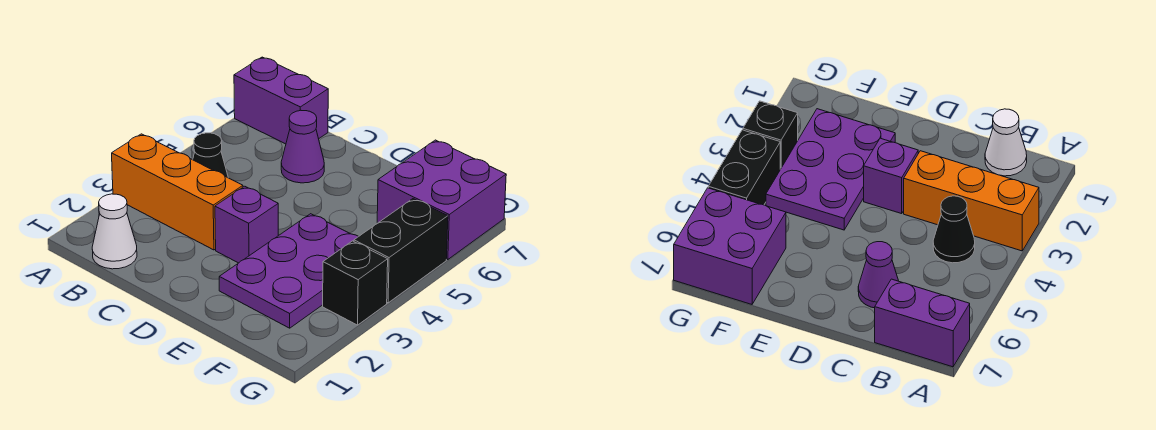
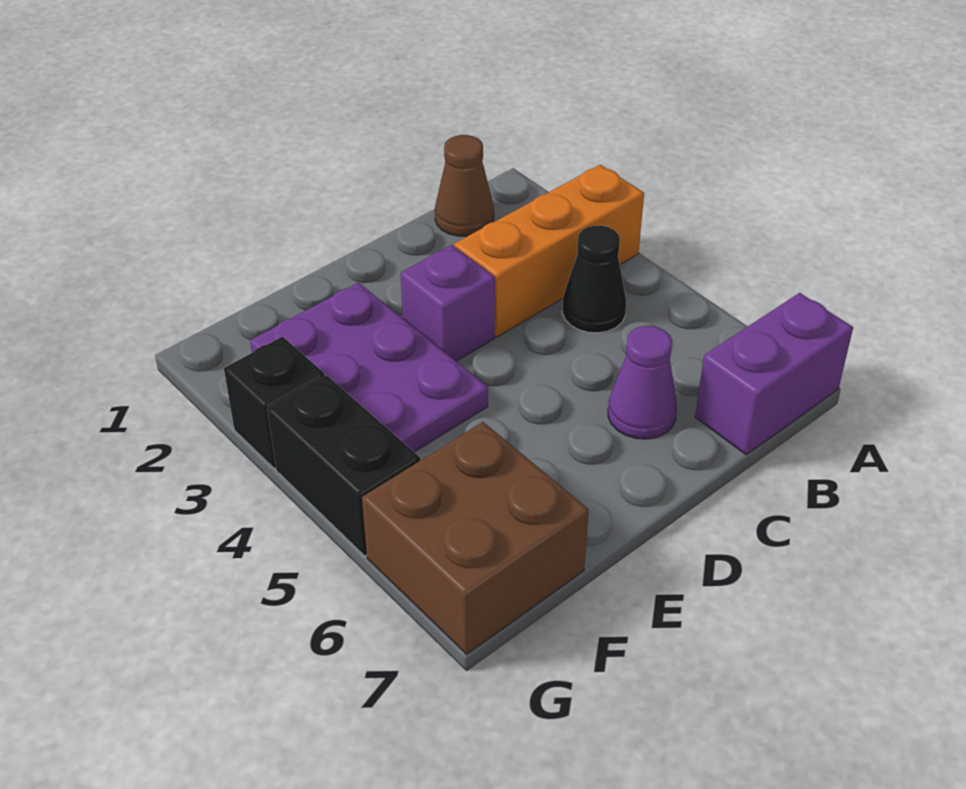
white 1x1 cone [92,194,137,269] -> brown 1x1 cone [435,135,494,237]
purple 2x2 brick [377,140,506,260] -> brown 2x2 brick [362,422,589,654]

